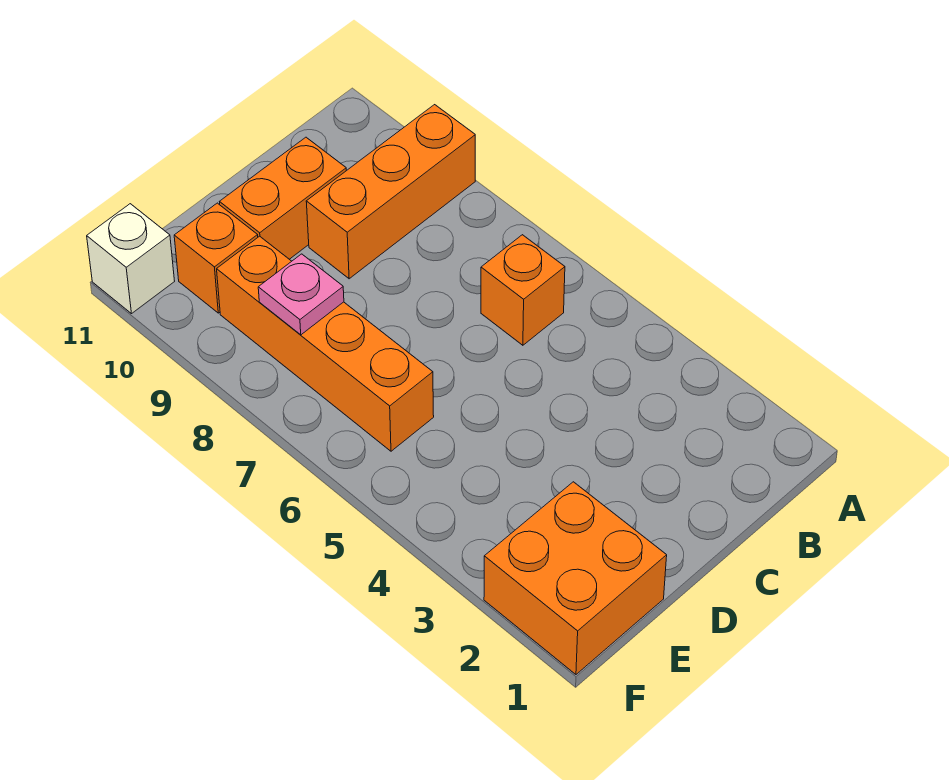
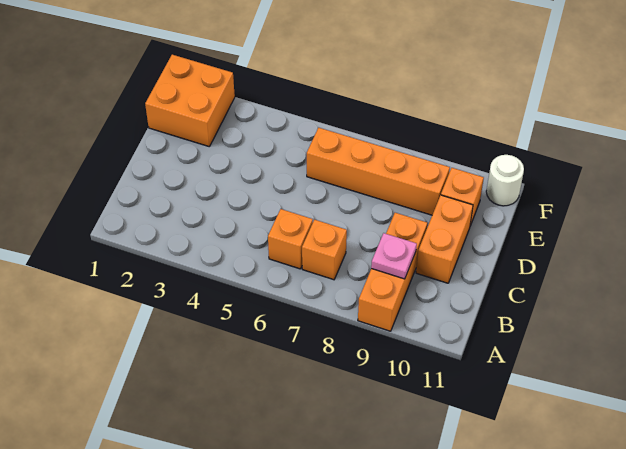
none -> orange 1x1 brick [302,220,347,280]
pink 1x1 plate [258,254,344,335] -> pink 1x1 plate moved to [371,233,417,279]
white 1x1 brick [87,204,175,314] -> white 1x1 round brick [486,155,524,206]

